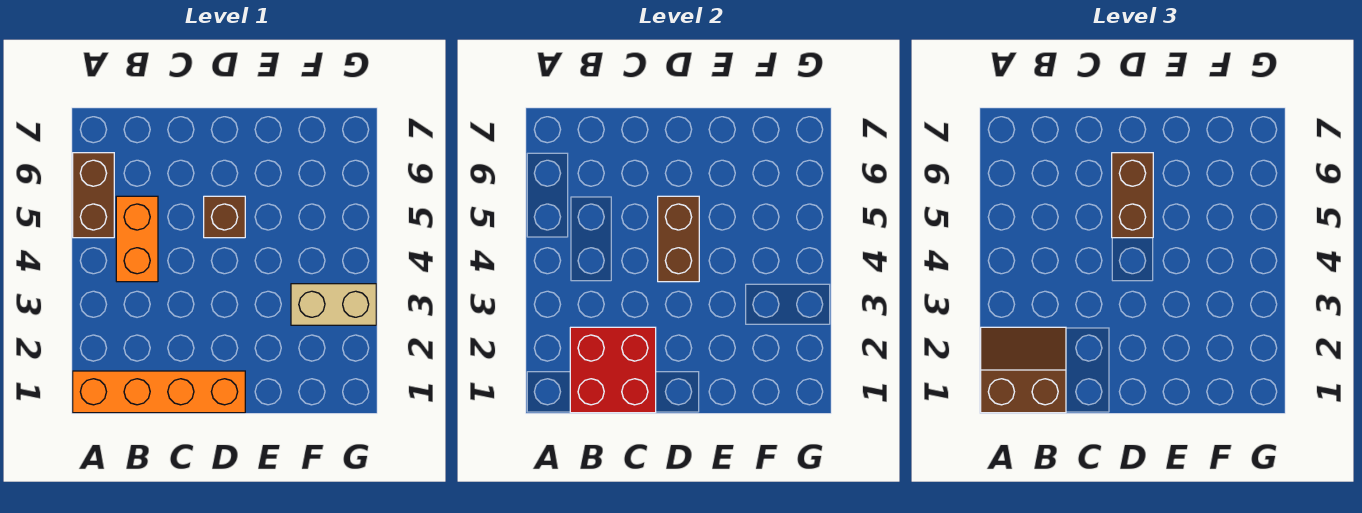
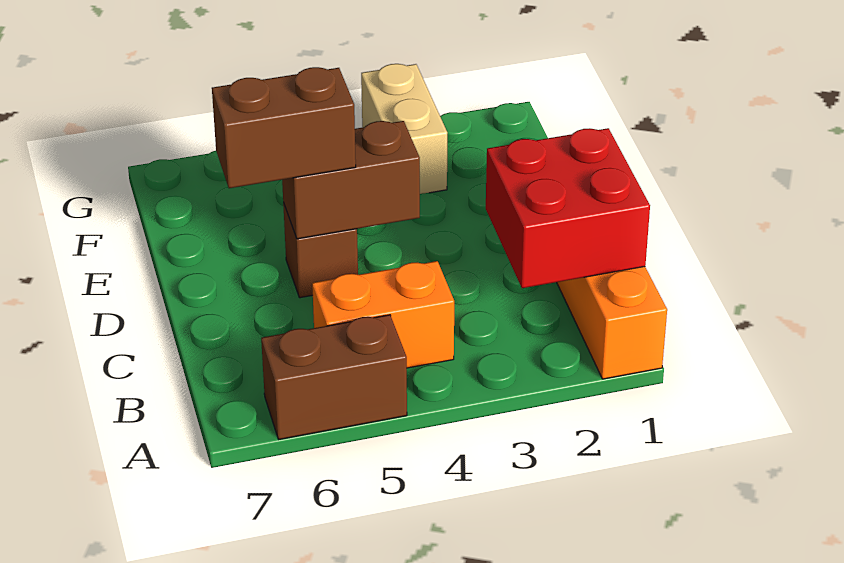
brown 2x2 slope [981,327,1066,413] -> none

